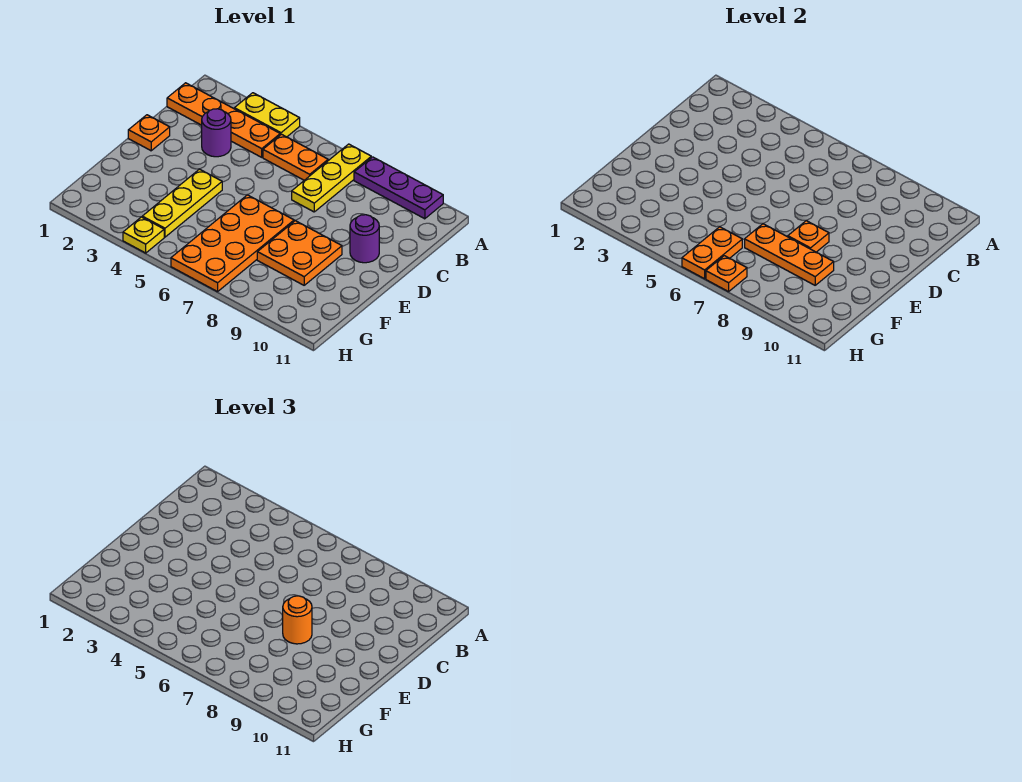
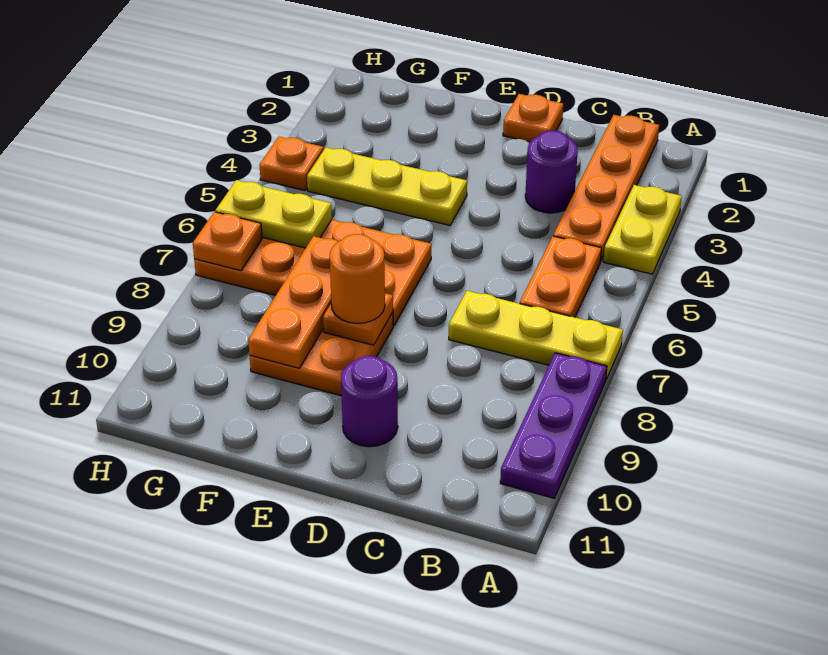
orange 1x2 plate [682,227,742,279] -> yellow 1x2 plate [215,180,332,248]
yellow 1x1 plate [123,217,164,253] -> orange 1x1 plate [259,136,323,191]

